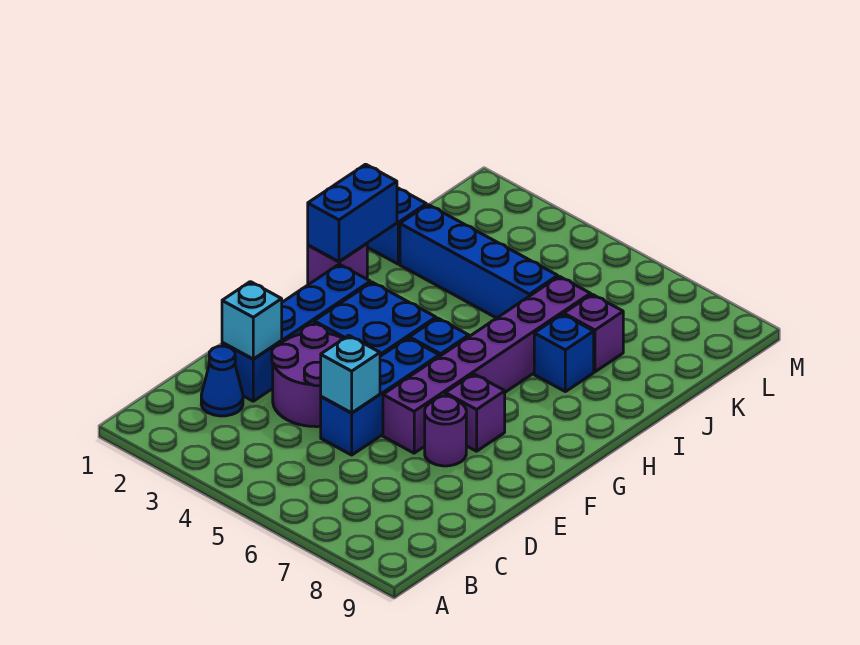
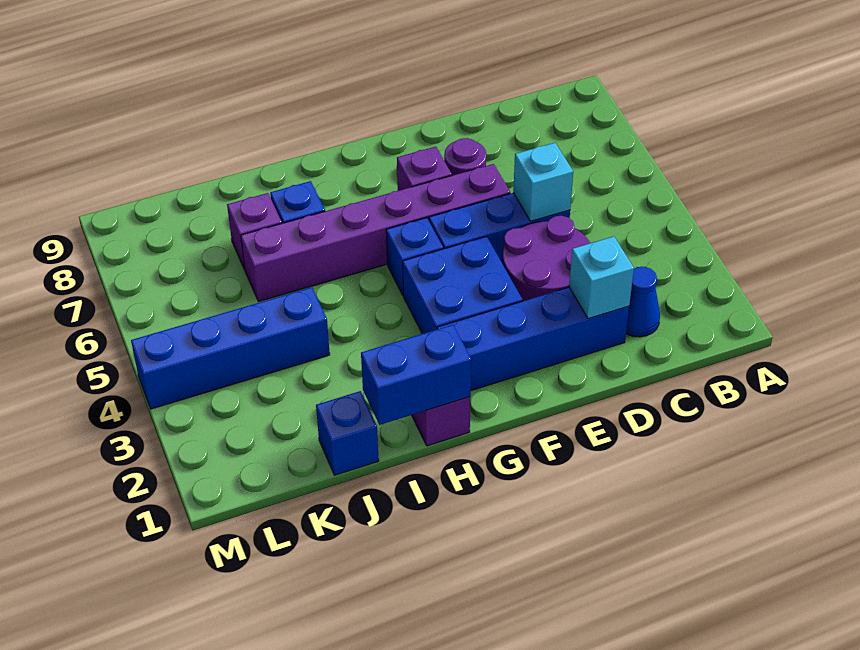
blue 1x4 brick [400,205,558,318] -> blue 1x4 brick turned to [131,287,330,409]

